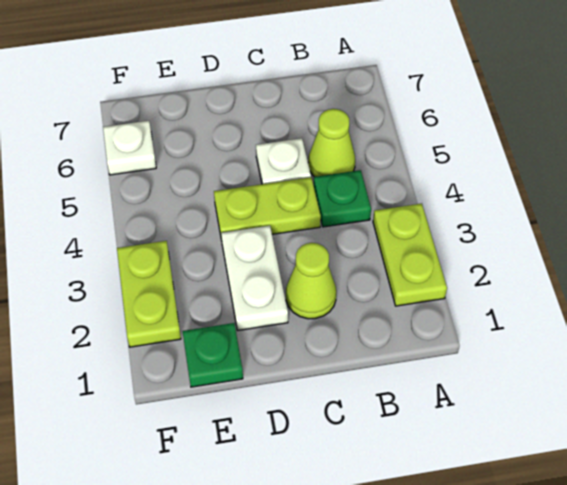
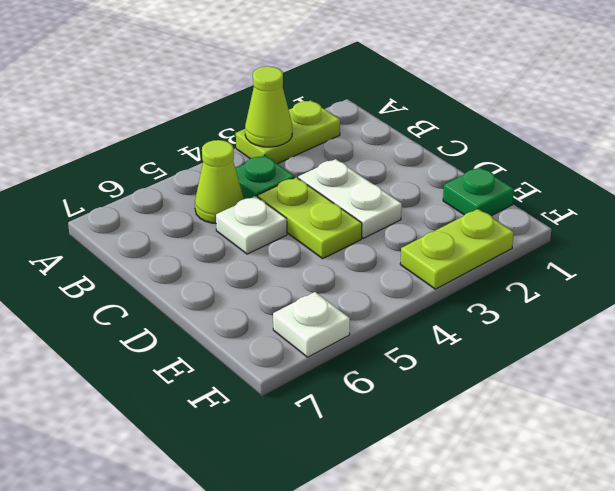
lime 1x1 cone [286,243,336,319] -> lime 1x1 cone moved to [245,66,292,147]
white 1x2 plate [221,226,288,330] -> white 1x2 plate turned to [298,159,402,238]

